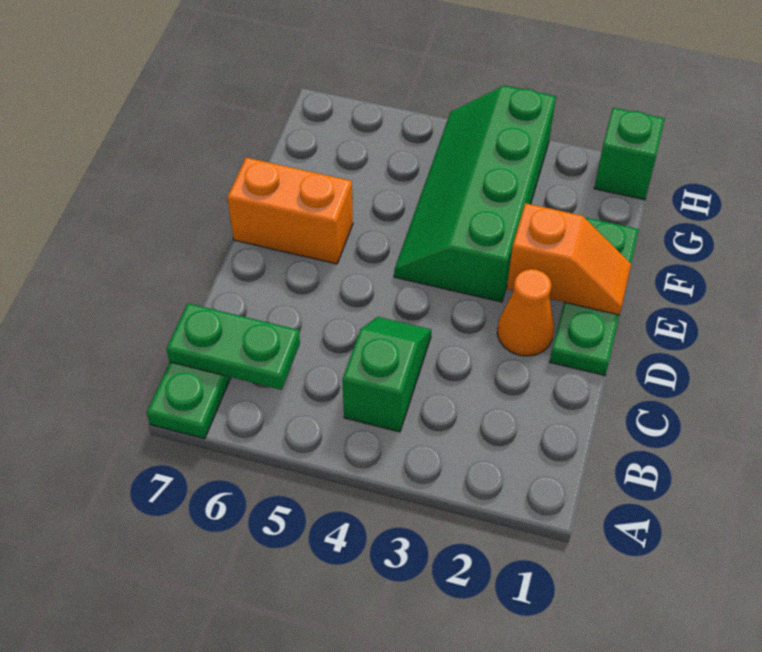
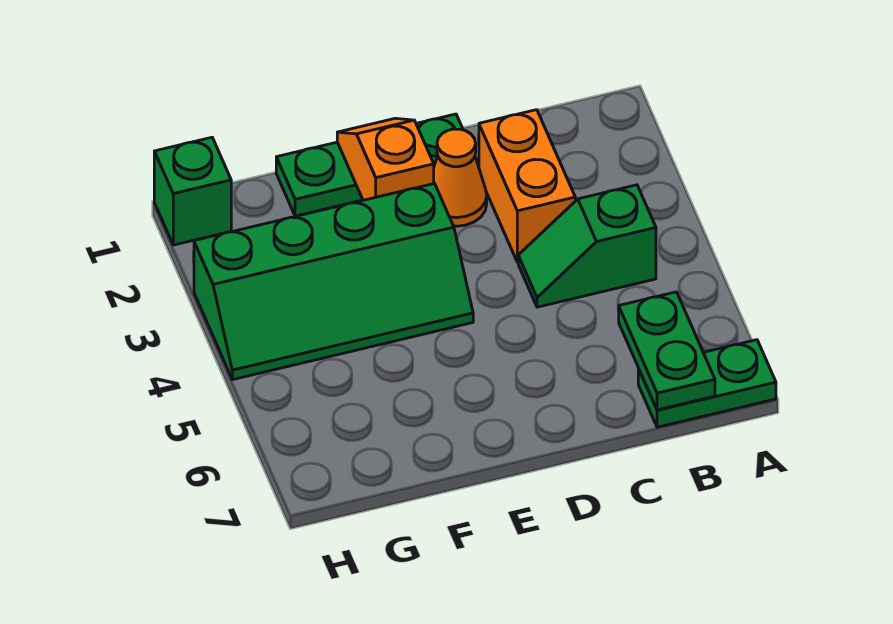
orange 1x2 brick [227,158,353,264] -> orange 1x2 brick moved to [479,110,575,262]

